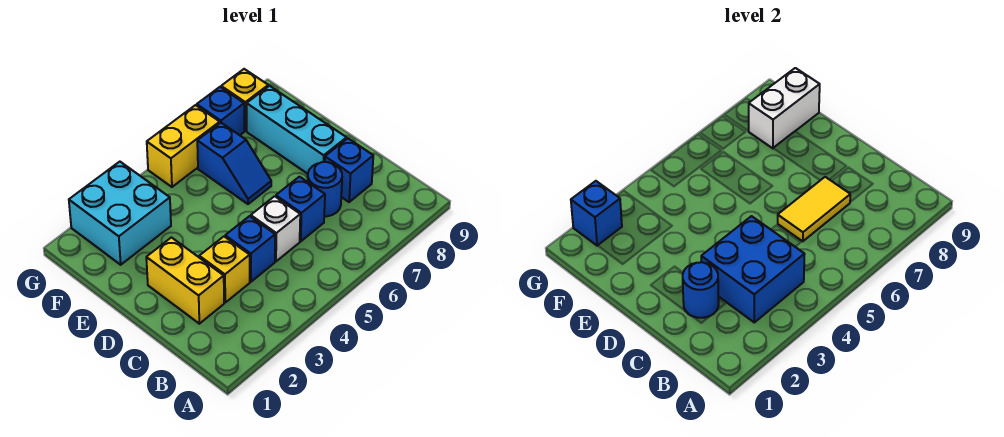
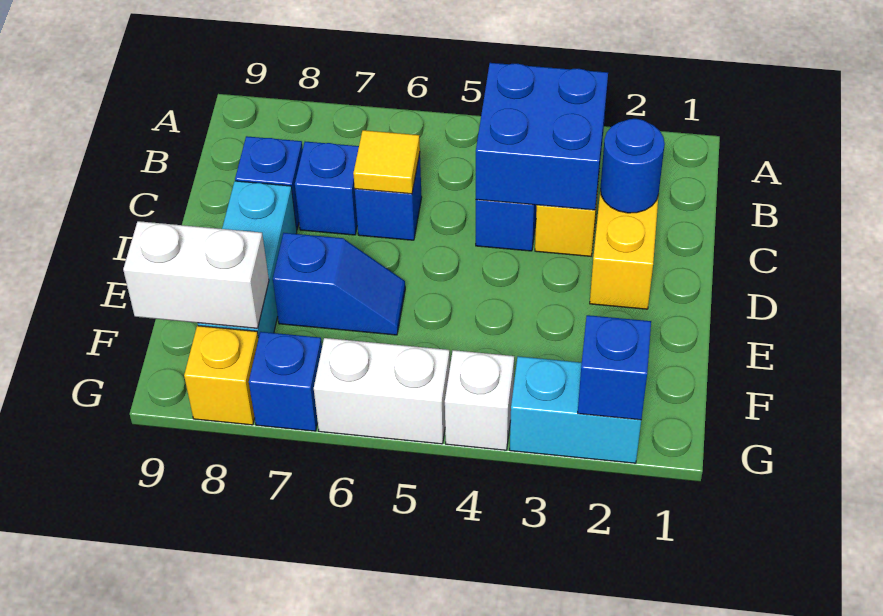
white 1x1 brick [251,196,300,261] -> white 1x1 brick moved to [445,350,514,450]
yellow 1x2 tile [778,177,850,241] -> yellow 1x1 tile [353,130,420,194]
blue 1x1 round brick [308,162,342,216] -> blue 1x1 brick [295,141,359,235]
blue 1x2 slope [197,123,271,204] -> blue 1x2 slope turned to [273,233,405,335]
cyan 2x2 brick [69,162,171,265] -> cyan 1x2 brick [510,356,641,463]
yellow 1x2 brick [147,105,220,187] -> white 1x2 brick [314,338,450,444]

